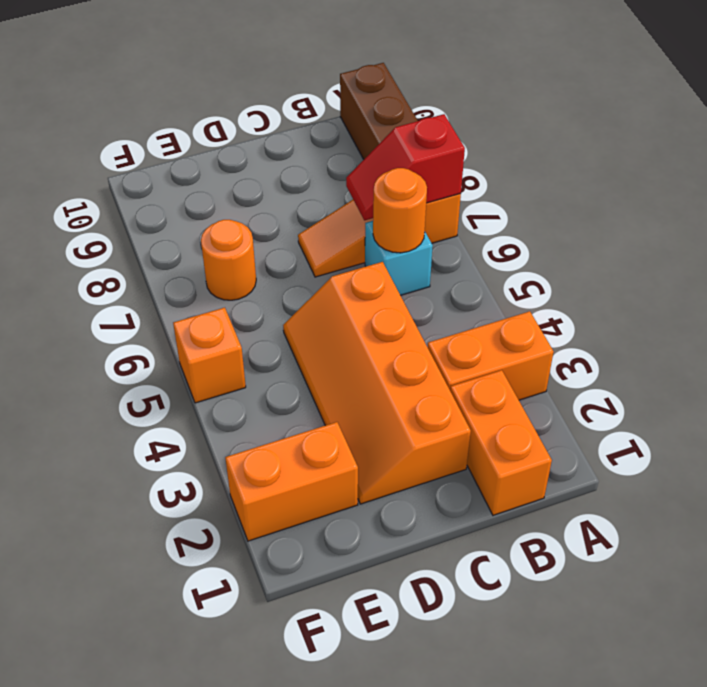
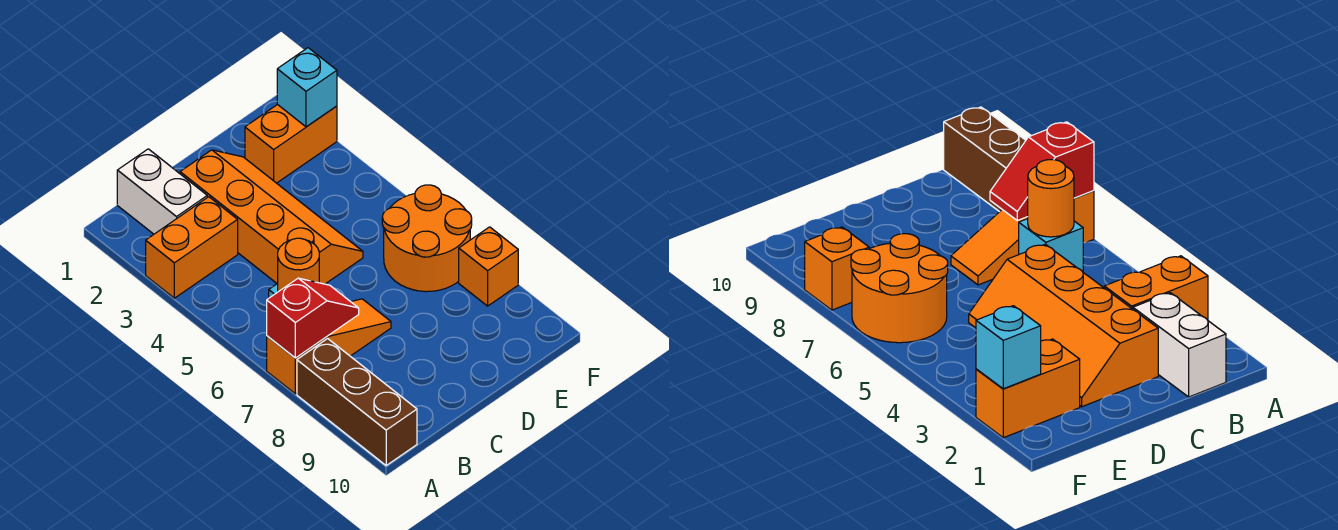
orange 1x2 brick [450,370,552,515] -> white 1x2 brick [117,149,207,234]
orange 1x1 round brick [201,220,256,300] -> orange 2x2 round brick [382,185,472,292]
none -> cyan 1x1 brick [277,48,337,127]
orange 1x1 brick [173,308,246,403] -> orange 1x1 brick moved to [459,227,518,306]

